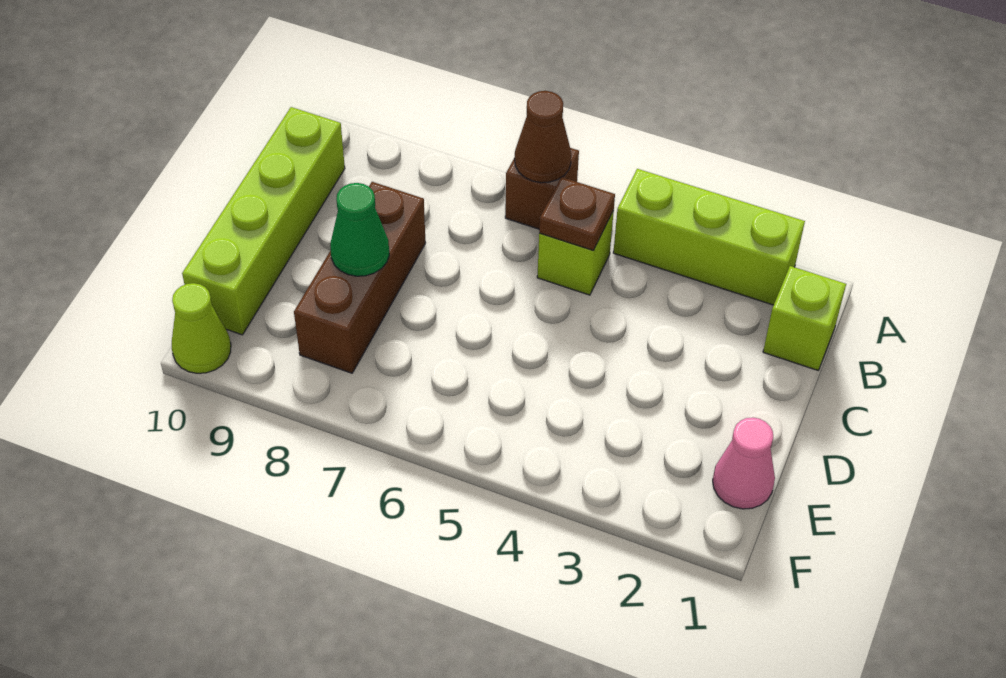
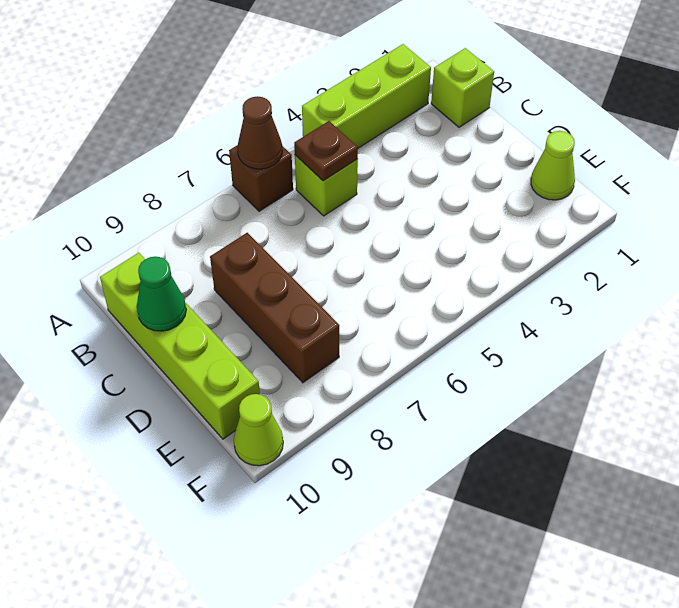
green 1x1 cone [330,183,389,276] -> green 1x1 cone moved to [137,257,186,331]
pink 1x1 cone [713,417,775,509] -> lime 1x1 cone [531,131,575,200]

